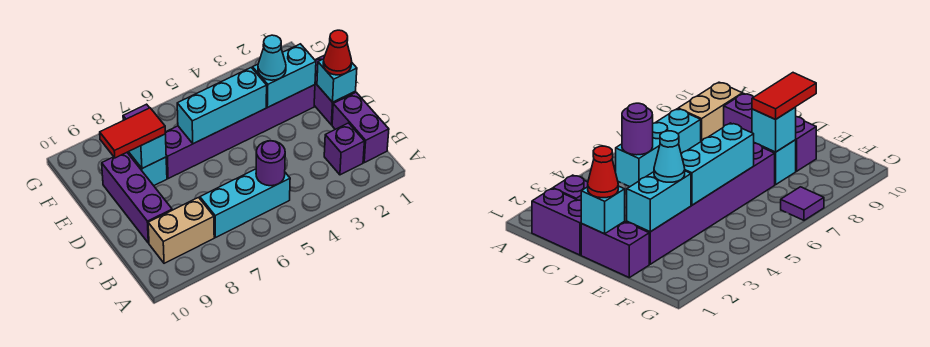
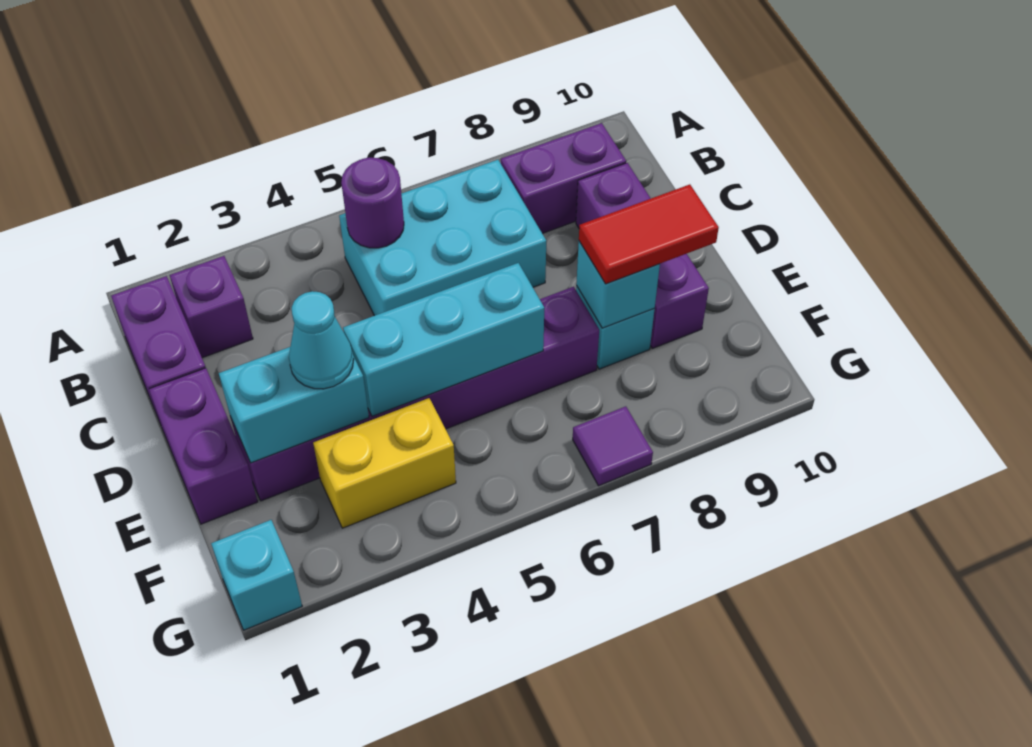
cyan 1x3 brick [200,169,290,238] -> cyan 2x3 brick [339,160,546,316]
tan 1x2 brick [148,198,214,263] -> purple 1x2 brick [501,123,626,233]
cyan 1x1 brick [317,59,357,102] -> cyan 1x1 brick moved to [211,520,302,630]
red 1x1 cone [323,30,352,75] -> none
none -> yellow 1x2 brick [313,398,456,528]

